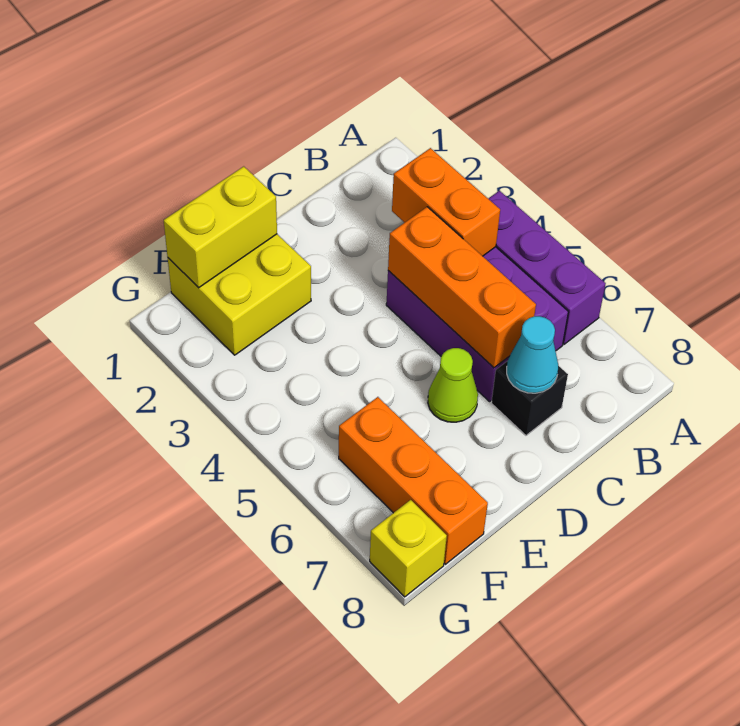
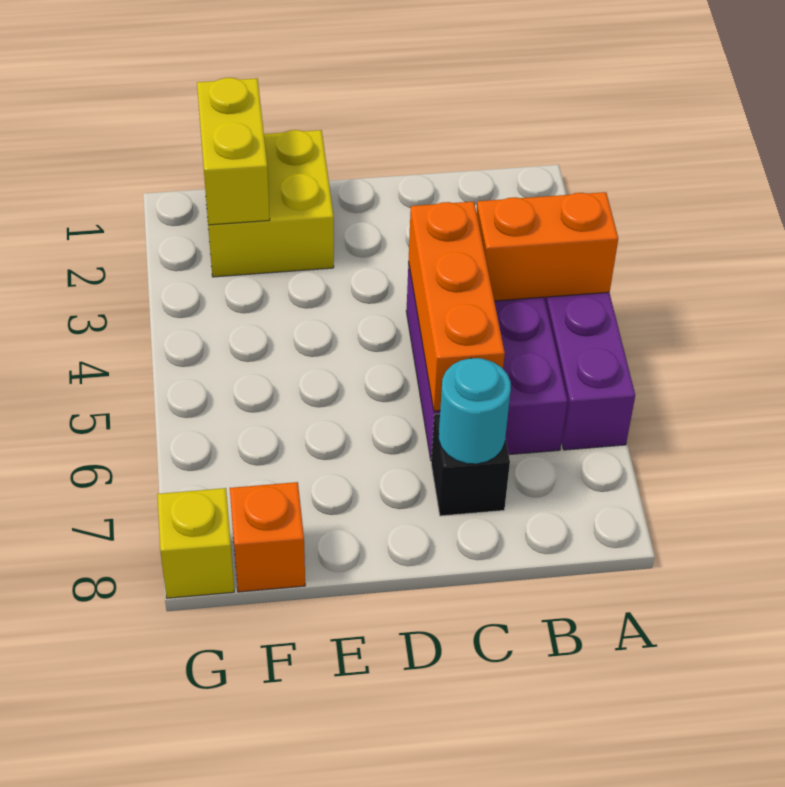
orange 1x2 brick [392,148,500,256] -> orange 1x2 brick turned to [476,192,618,301]
cyan 1x1 cone [507,316,558,393] -> cyan 1x1 round brick [439,358,511,464]
lime 1x1 cone [428,348,478,422] -> none
yellow 1x2 brick [164,166,277,288] -> yellow 1x2 brick turned to [197,78,270,225]
orange 1x3 brick [339,397,488,564] -> orange 1x1 brick [230,482,305,592]

